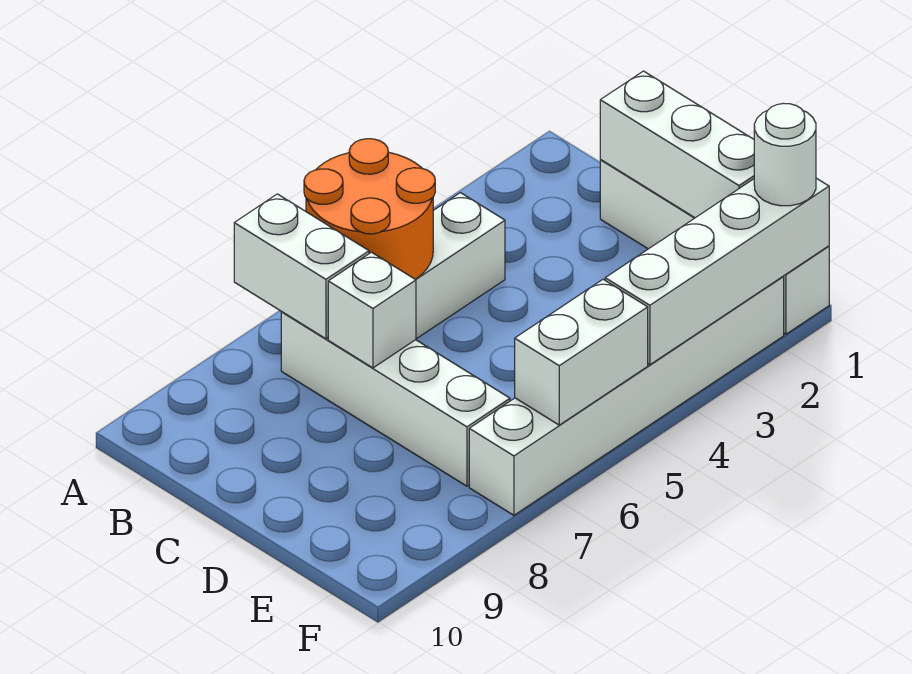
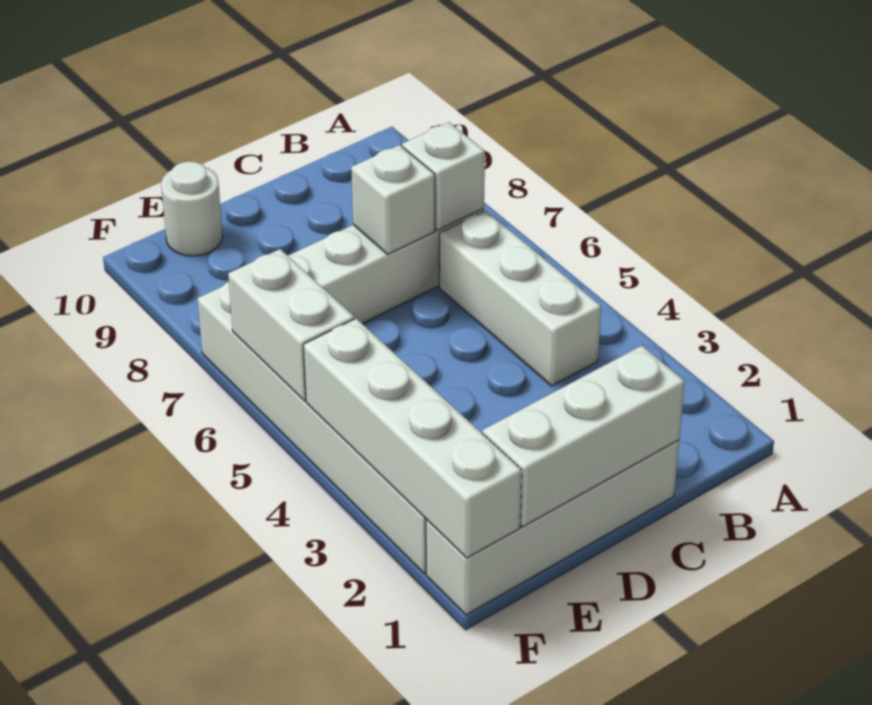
orange 2x2 round brick [304,139,435,279] -> none
white 1x2 brick [234,194,369,339] -> white 1x1 brick [402,122,485,231]
white 1x1 round brick [754,103,816,206] -> white 1x1 round brick moved to [161,161,223,256]

